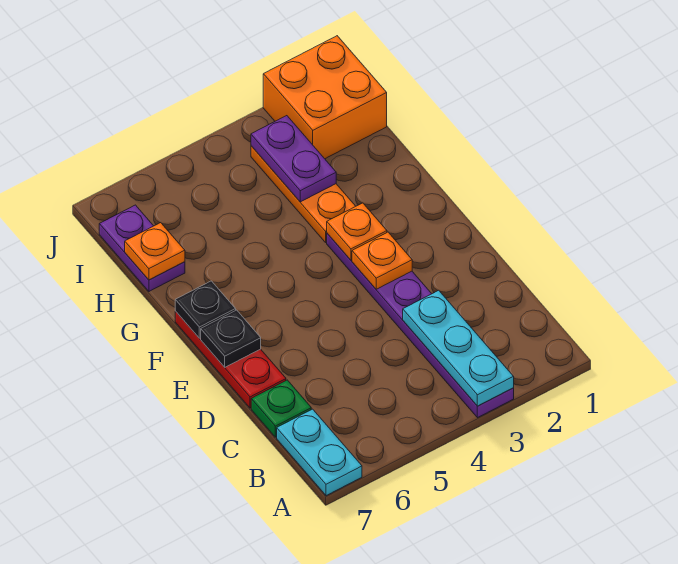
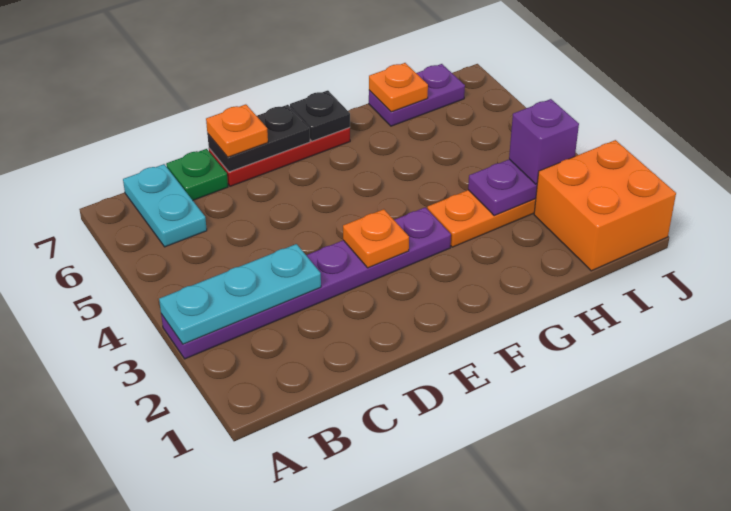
cyan 1x2 plate [277,409,362,496] -> cyan 1x2 plate turned to [123,164,207,247]
black 1x1 plate [201,310,261,367] -> black 1x2 plate [207,105,310,172]
orange 1x1 plate [327,203,387,260] -> orange 1x1 plate moved to [206,104,268,157]
none -> purple 1x1 brick [509,99,579,184]

